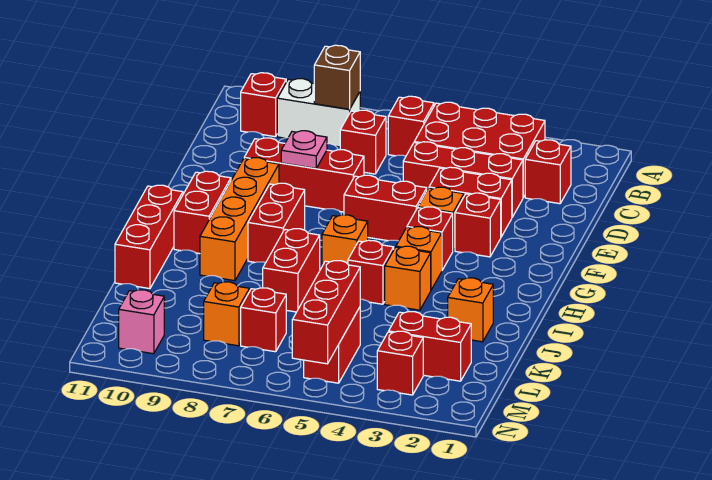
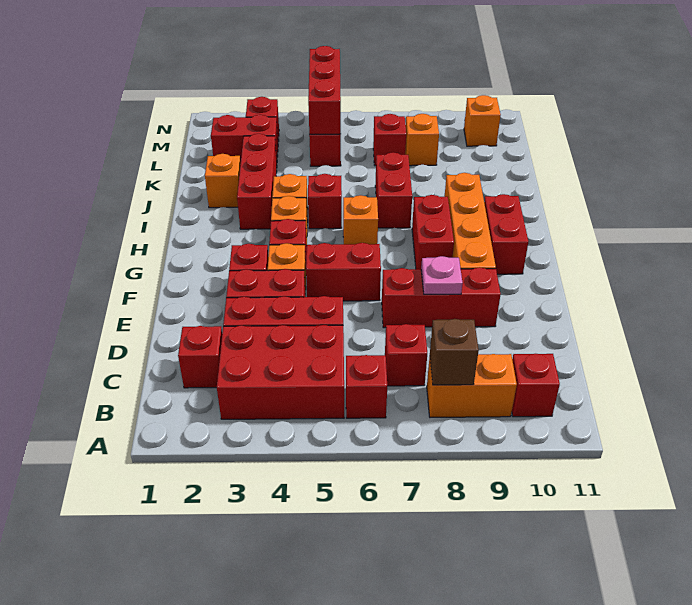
white 1x2 brick [277,79,360,147] -> orange 1x2 brick [427,354,517,417]
red 1x3 brick [115,185,183,289] -> red 1x3 brick moved to [237,134,277,229]
pink 1x1 brick [119,290,164,354] -> orange 1x1 brick [464,95,501,146]

